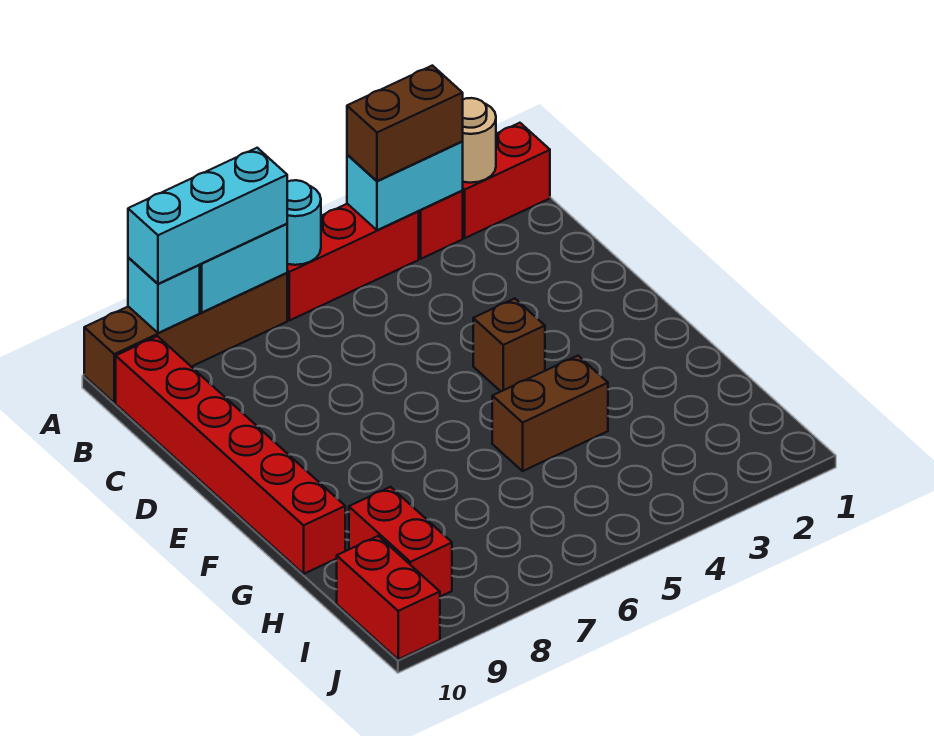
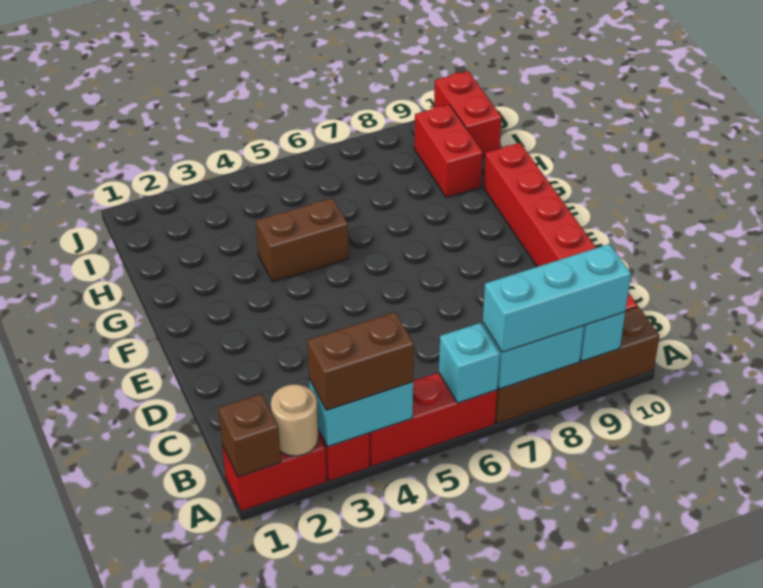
cyan 1x1 round brick [287,180,321,265] -> cyan 1x1 brick [439,323,500,403]
brown 1x1 brick [473,299,545,391] -> brown 1x1 brick moved to [218,394,281,477]

